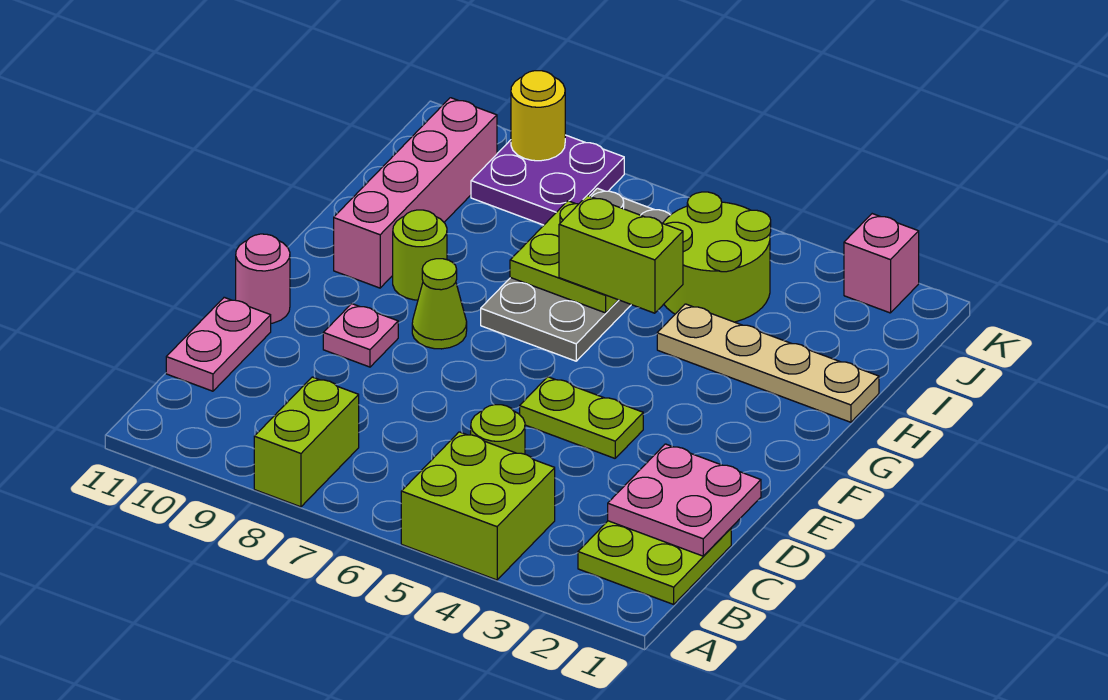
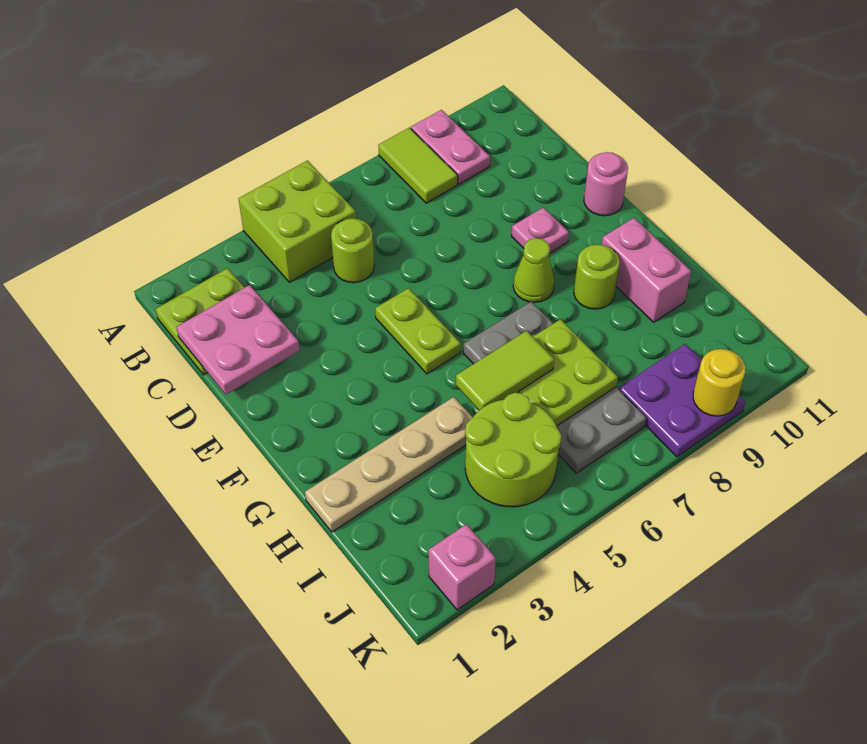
lime 1x2 brick [254,377,359,507] -> lime 1x2 tile [378,128,458,203]
pink 1x2 plate [166,297,271,391] -> pink 1x2 plate moved to [411,110,490,184]
lime 1x2 plate [520,377,643,458] -> lime 1x2 plate turned to [375,288,461,374]
pink 1x4 brick [334,98,497,288] -> pink 1x2 brick [602,218,691,322]
lime 1x2 brick [559,195,683,313] -> lime 1x2 tile [456,331,554,410]

